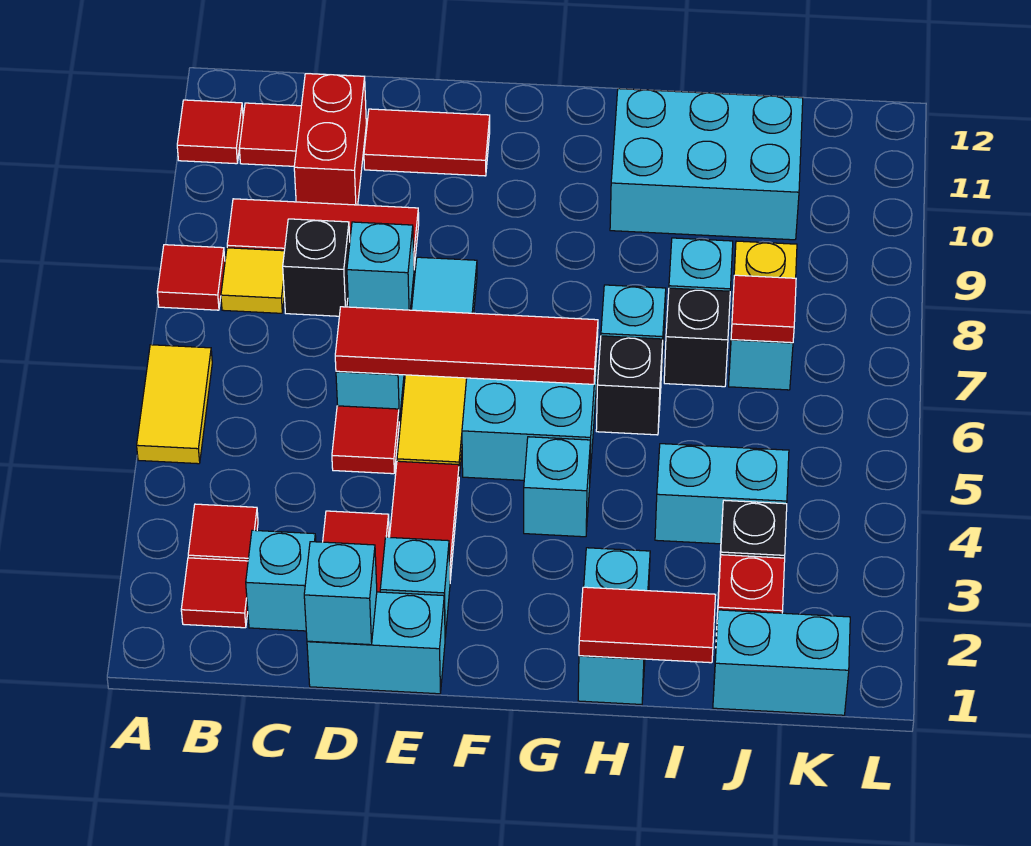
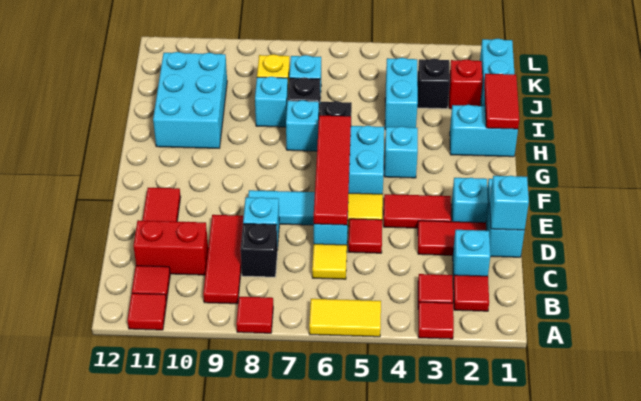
yellow 1x1 tile [221,248,284,313] -> yellow 1x1 tile moved to [312,244,347,279]
red 1x1 tile [731,275,796,343] -> red 1x1 tile moved to [418,302,454,339]

